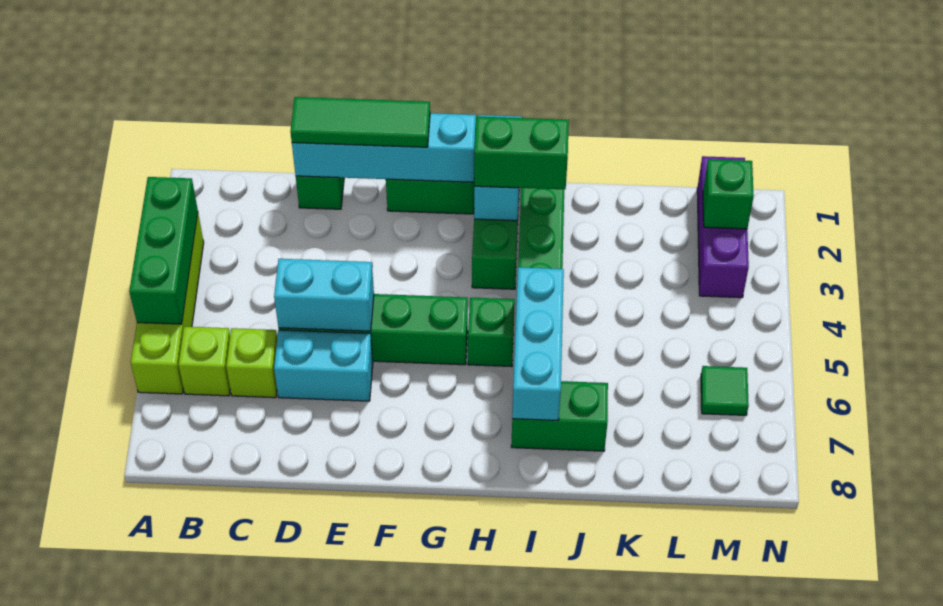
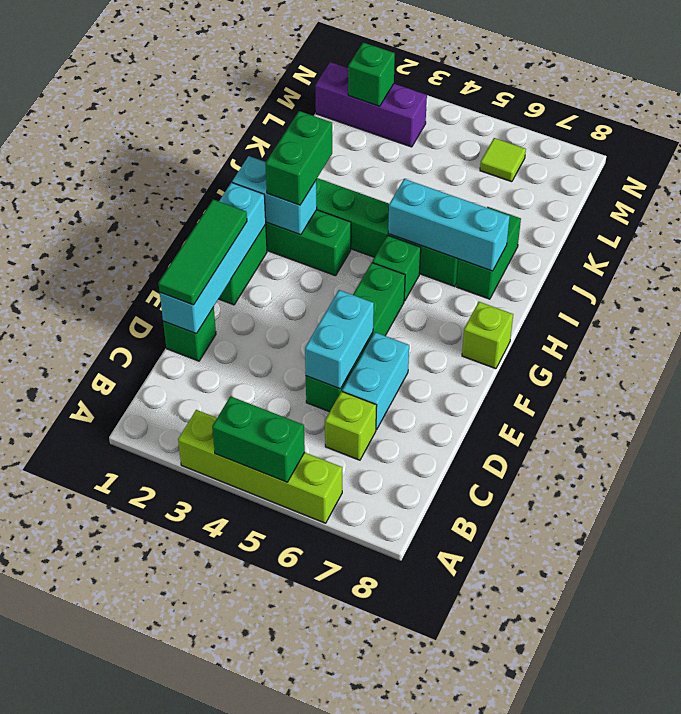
green 1x3 brick [129,177,198,324] -> green 1x2 brick [212,396,305,482]
lime 1x1 brick [178,327,230,396] -> lime 1x1 brick moved to [462,302,513,369]
green 1x1 tile [701,366,749,415] -> lime 1x1 tile [480,138,526,182]

